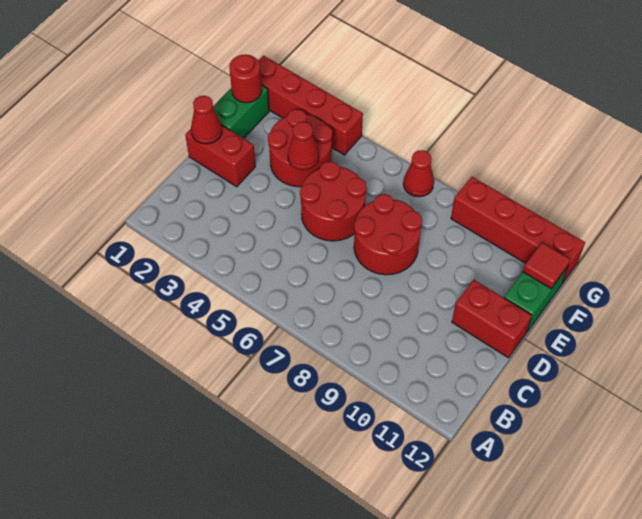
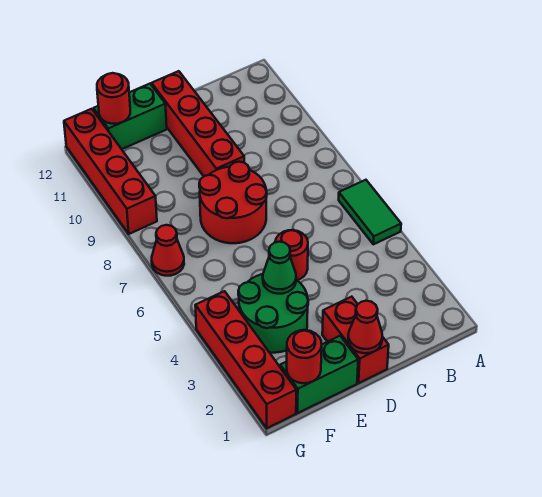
none -> green 1x2 tile [339,180,401,244]
red 2x2 round brick [300,161,367,241] -> red 1x1 round brick [275,230,308,280]
red 1x2 brick [452,280,532,358] -> red 1x4 brick [152,71,244,176]
red 2x2 round brick [268,109,332,187] -> green 2x2 round brick [238,274,308,353]
red 1x1 cone [288,122,319,170] -> green 1x1 cone [263,242,296,294]
red 1x1 tile [523,242,570,289] -> red 1x1 round brick [97,73,130,124]

